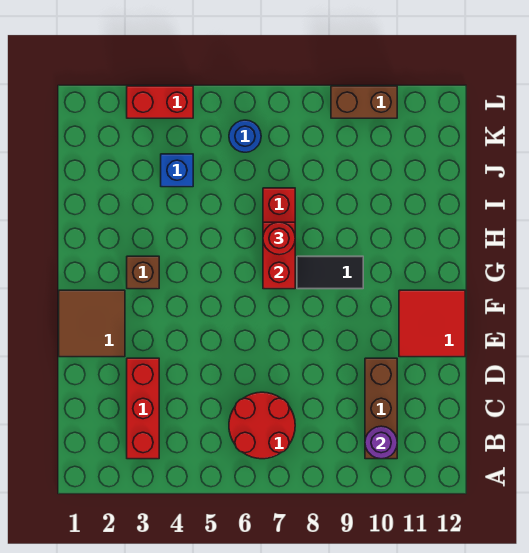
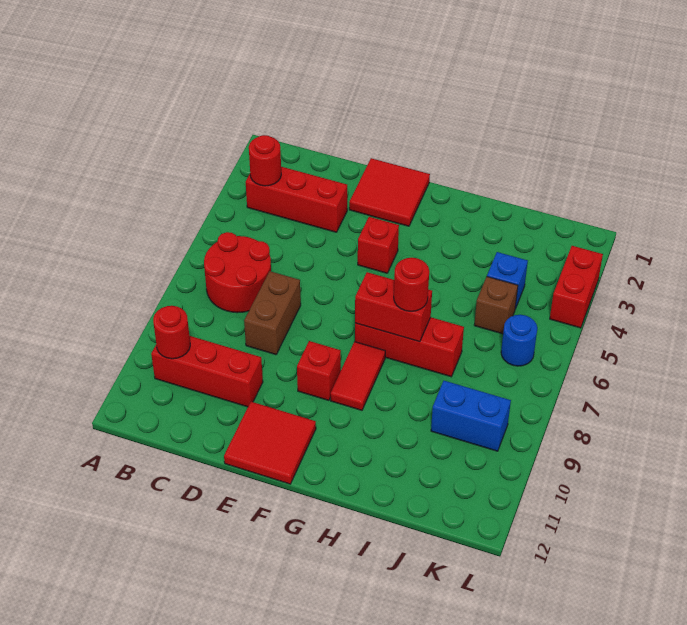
none -> red 1x1 round brick [249,135,281,186]
brown 1x3 brick [365,358,397,459] -> red 1x3 brick [151,336,263,407]
purple 1x1 round brick [365,426,397,459] -> red 1x1 round brick [153,306,190,359]
brown 2x2 tile [59,290,125,357] -> red 2x2 tile [349,158,430,226]
none -> red 1x1 brick [358,217,399,273]
none -> red 1x1 brick [297,341,341,400]
brown 1x1 brick [127,256,159,289] -> brown 1x1 brick moved to [474,277,518,334]
black 1x2 tile [297,256,363,289] -> red 1x2 tile [331,342,385,410]
none -> blue 1x2 brick [431,381,511,451]
brown 1x2 brick [331,86,397,118] -> brown 1x2 brick moved to [244,271,301,355]

